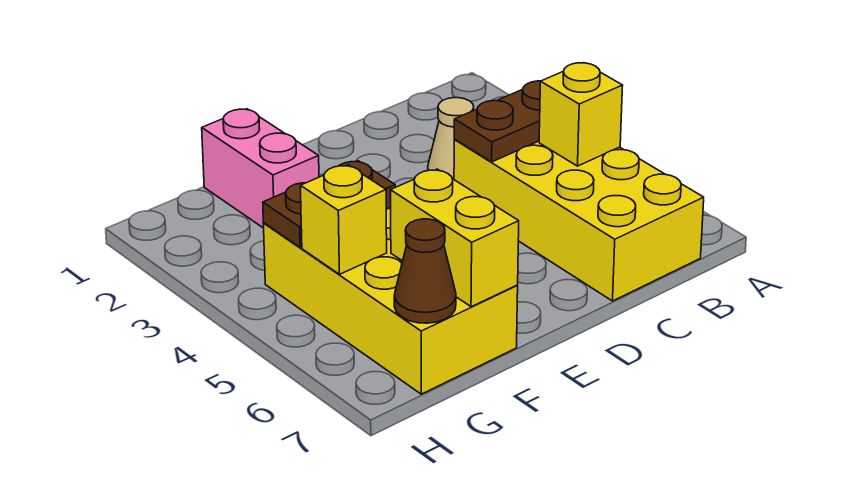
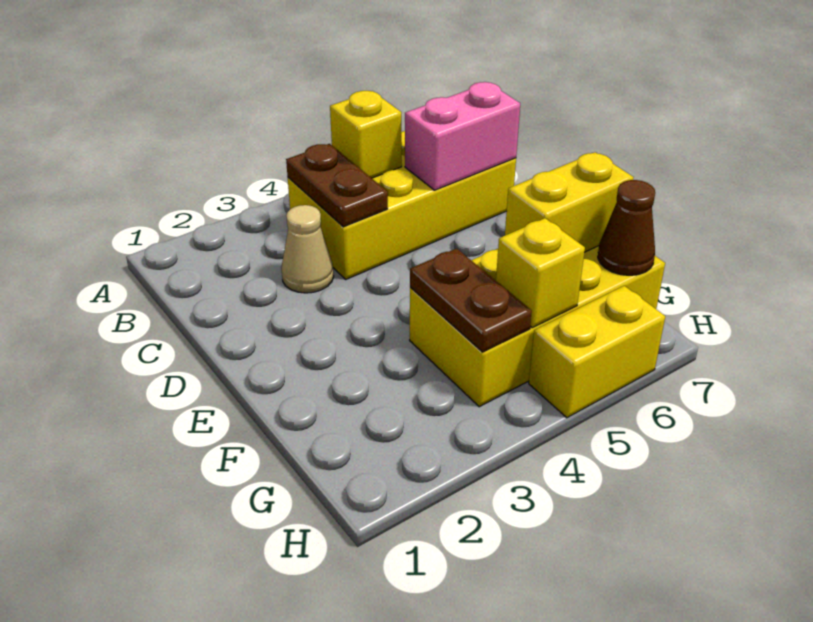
pink 1x2 brick [202,109,319,228] -> pink 1x2 brick moved to [405,82,520,190]
none -> yellow 1x2 brick [529,286,665,418]

